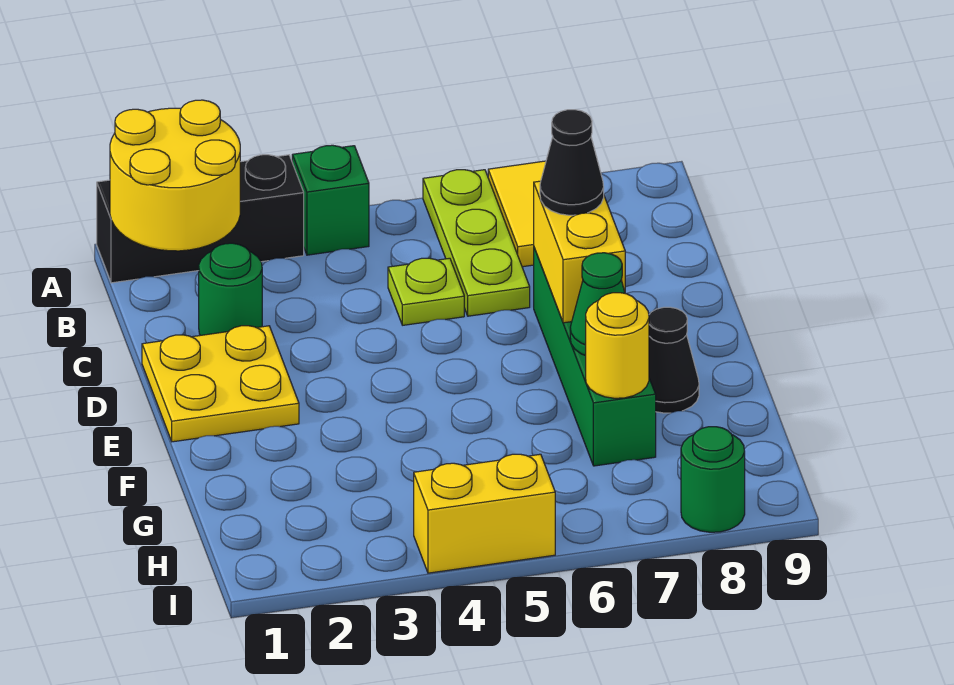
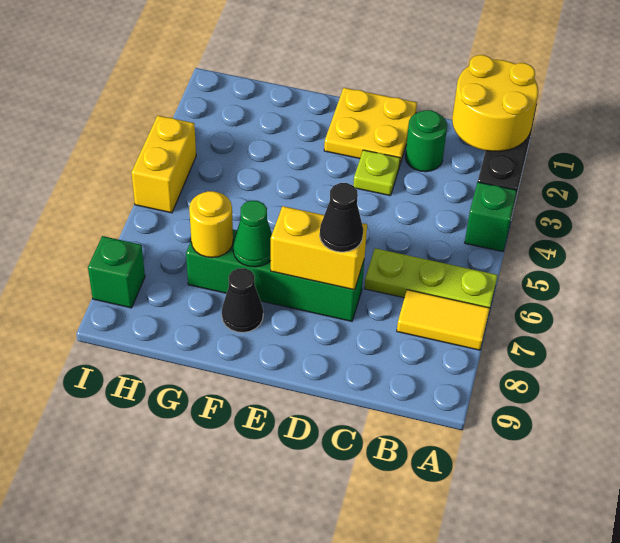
lime 1x1 plate [388,258,464,325] -> lime 1x1 plate moved to [353,150,400,196]
green 1x1 round brick [681,427,745,532] -> green 1x1 brick [88,236,145,308]

